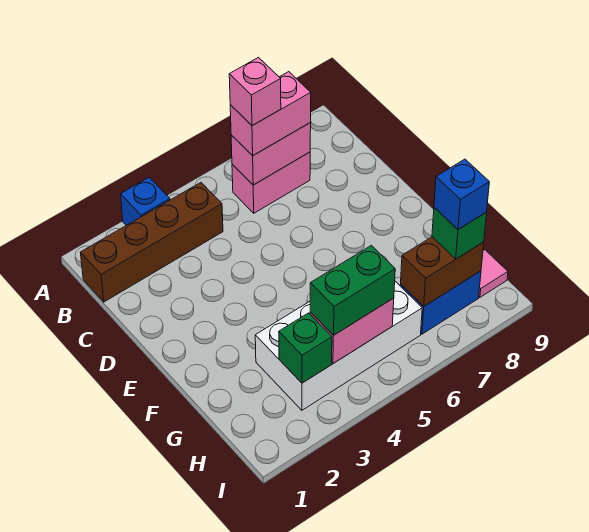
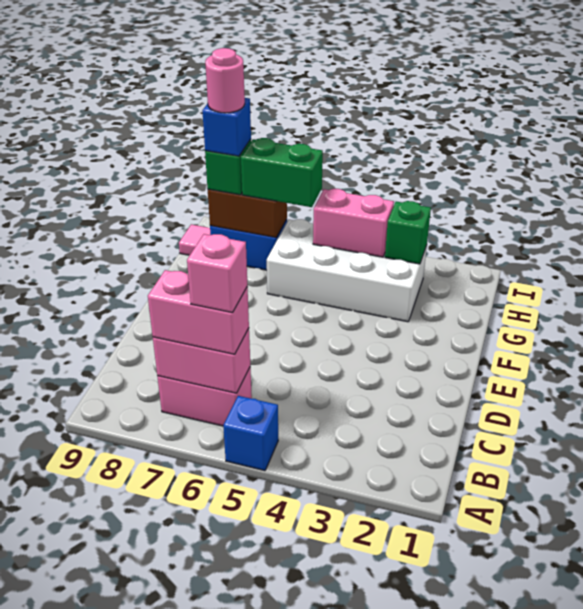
blue 1x1 brick [121,177,170,225] -> blue 1x1 brick moved to [223,396,278,471]
brown 1x4 brick [80,183,223,302] -> none
green 1x2 brick [310,246,395,335] -> green 1x2 brick moved to [241,138,323,207]
none -> pink 1x1 round brick [205,48,245,113]

